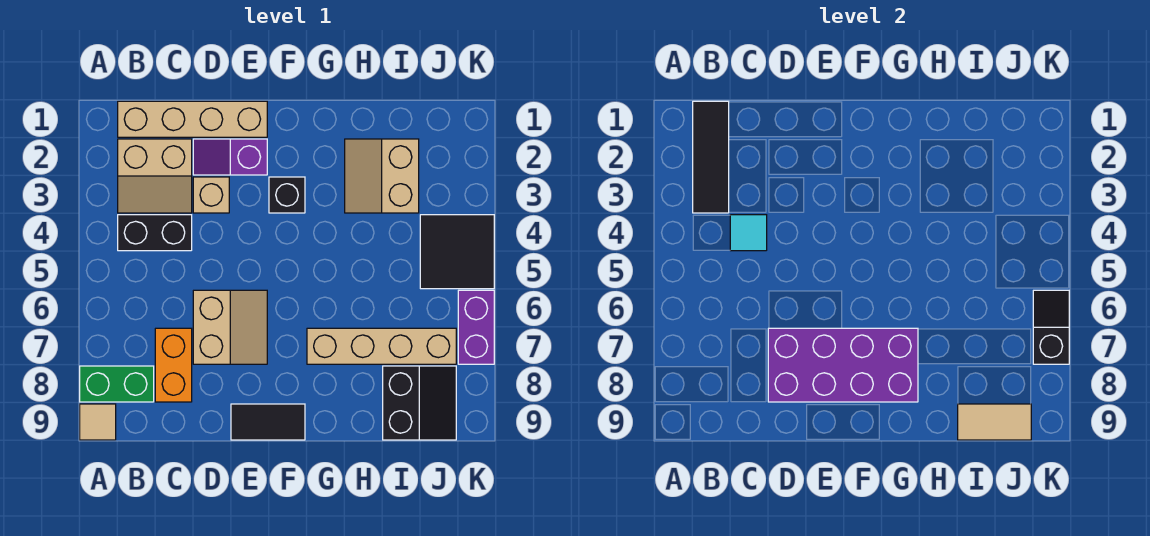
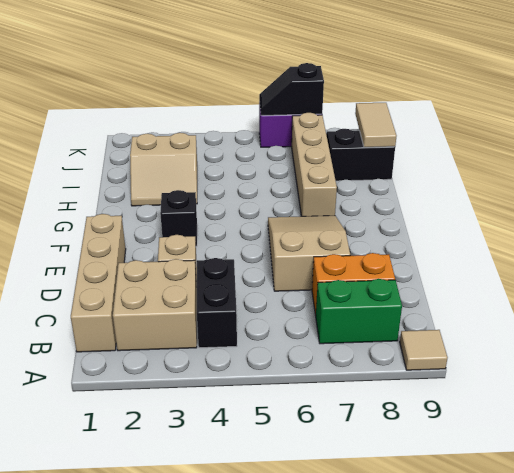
green 1x2 brick [80,366,154,402] -> green 1x2 brick turned to [316,279,402,344]
black 1x3 tile [693,101,729,213] -> none
tan 2x2 slope [118,139,192,213] -> tan 2x2 brick [113,259,197,351]
cyan 1x1 tile [730,215,767,251] -> none
purple 1x2 slope [193,139,267,175] -> none
tan 2x2 slope [193,290,267,364] -> tan 2x3 slope [268,216,350,291]
purple 2x4 brick [768,328,918,402] -> none
black 1x2 tile [231,404,305,440] -> none
black 2x2 tile [420,215,494,289] -> none

